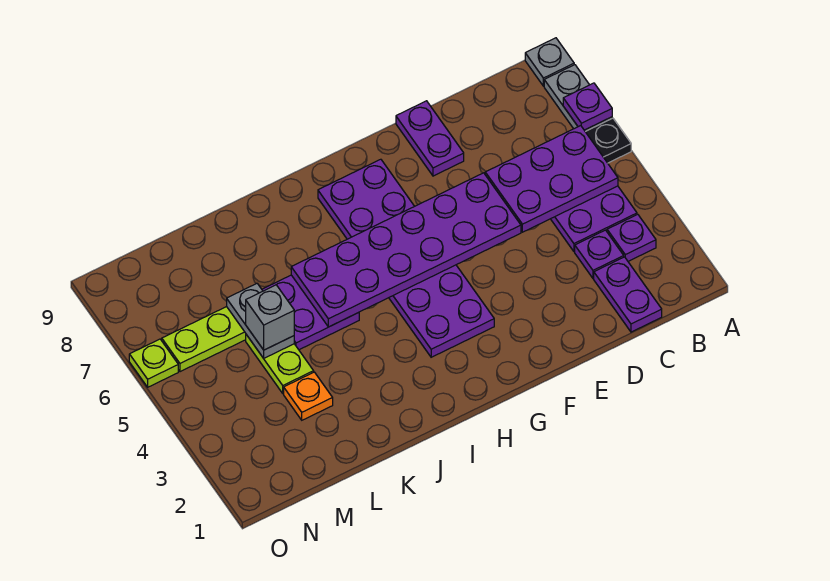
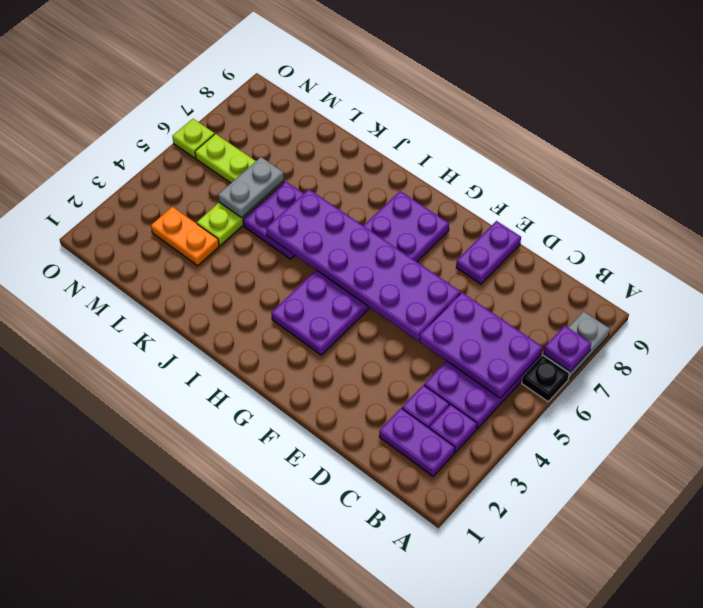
grey 1x1 plate [525,38,574,86] -> none
purple 1x2 plate [594,257,662,332] -> purple 1x2 plate turned to [379,408,455,476]
orange 1x1 plate [284,372,333,420] -> orange 1x2 plate [151,207,219,266]
grey 1x1 brick [246,285,294,350] -> none

